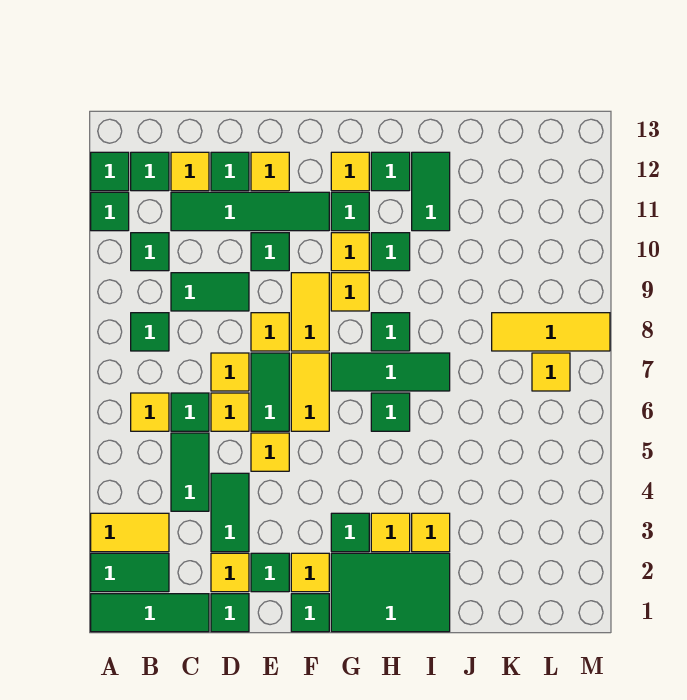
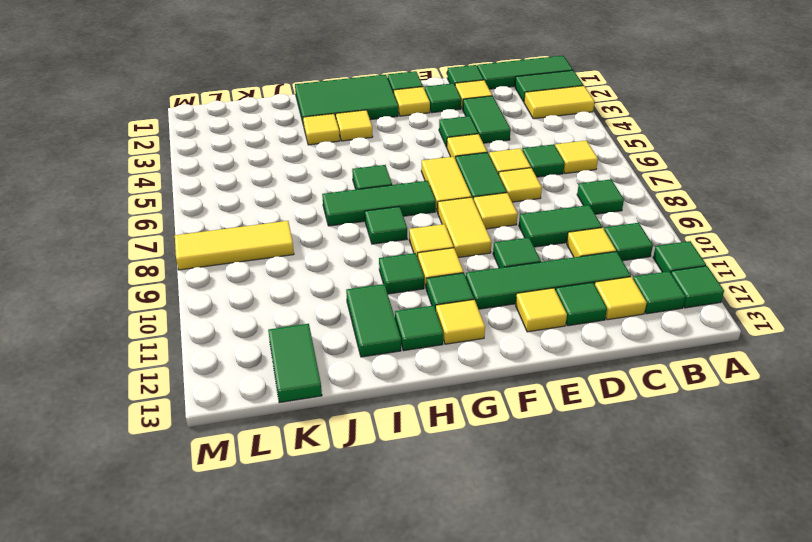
green 1x2 tile [171,433,209,511] -> green 1x2 tile moved to [268,324,322,403]
green 1x1 tile [331,513,369,552] -> green 1x1 tile moved to [439,116,478,147]
yellow 1x1 tile [532,353,570,391] -> yellow 1x1 tile moved to [567,228,616,257]

